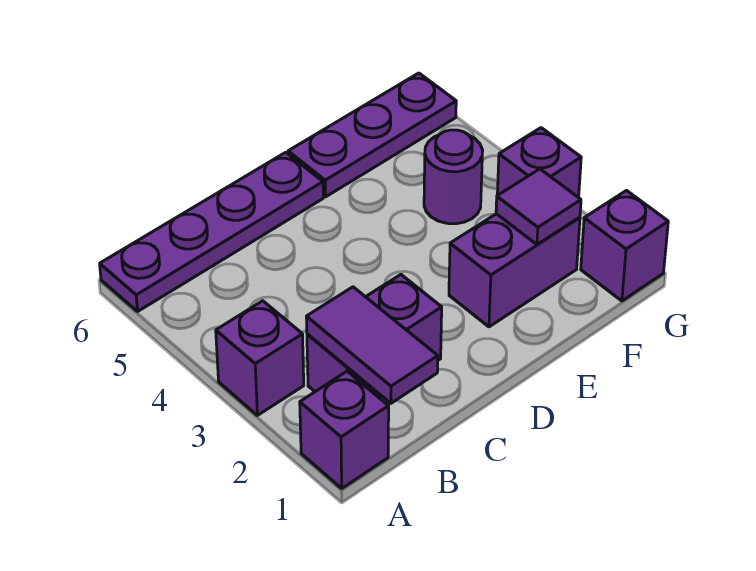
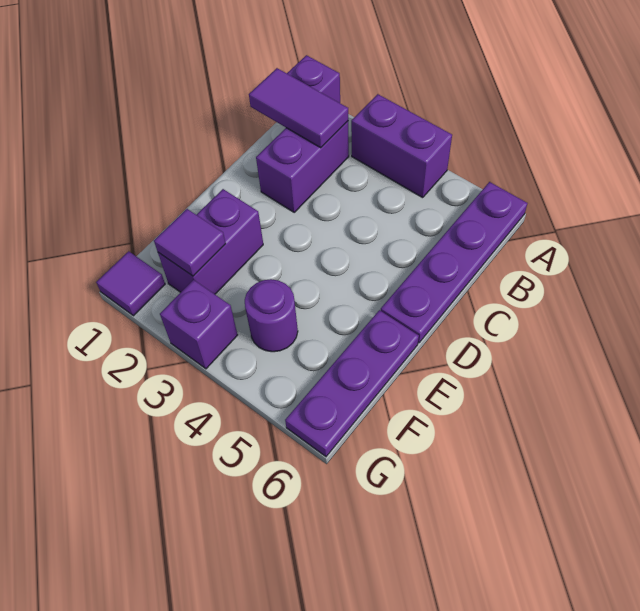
purple 1x1 brick [216,301,304,415] -> purple 1x2 brick [351,94,452,198]
purple 1x1 brick [581,191,668,301] -> purple 1x1 tile [96,251,165,316]

